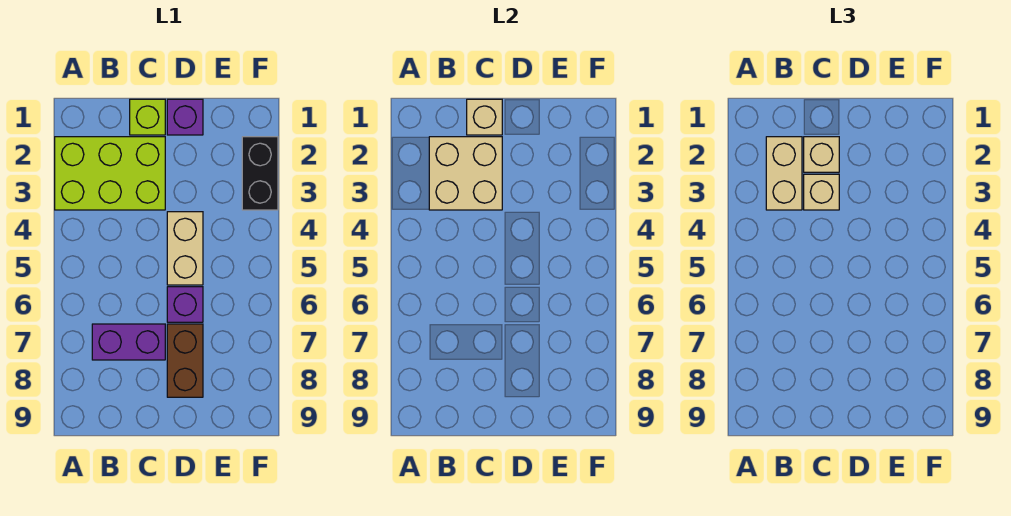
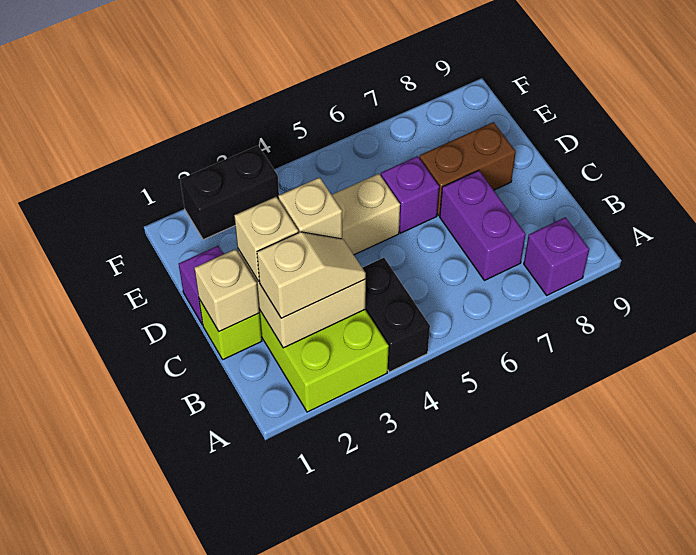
none -> black 1x2 brick [362,258,430,372]
none -> purple 1x1 brick [524,217,589,295]
tan 1x2 brick [766,137,802,210] -> tan 1x2 slope [257,232,366,318]

